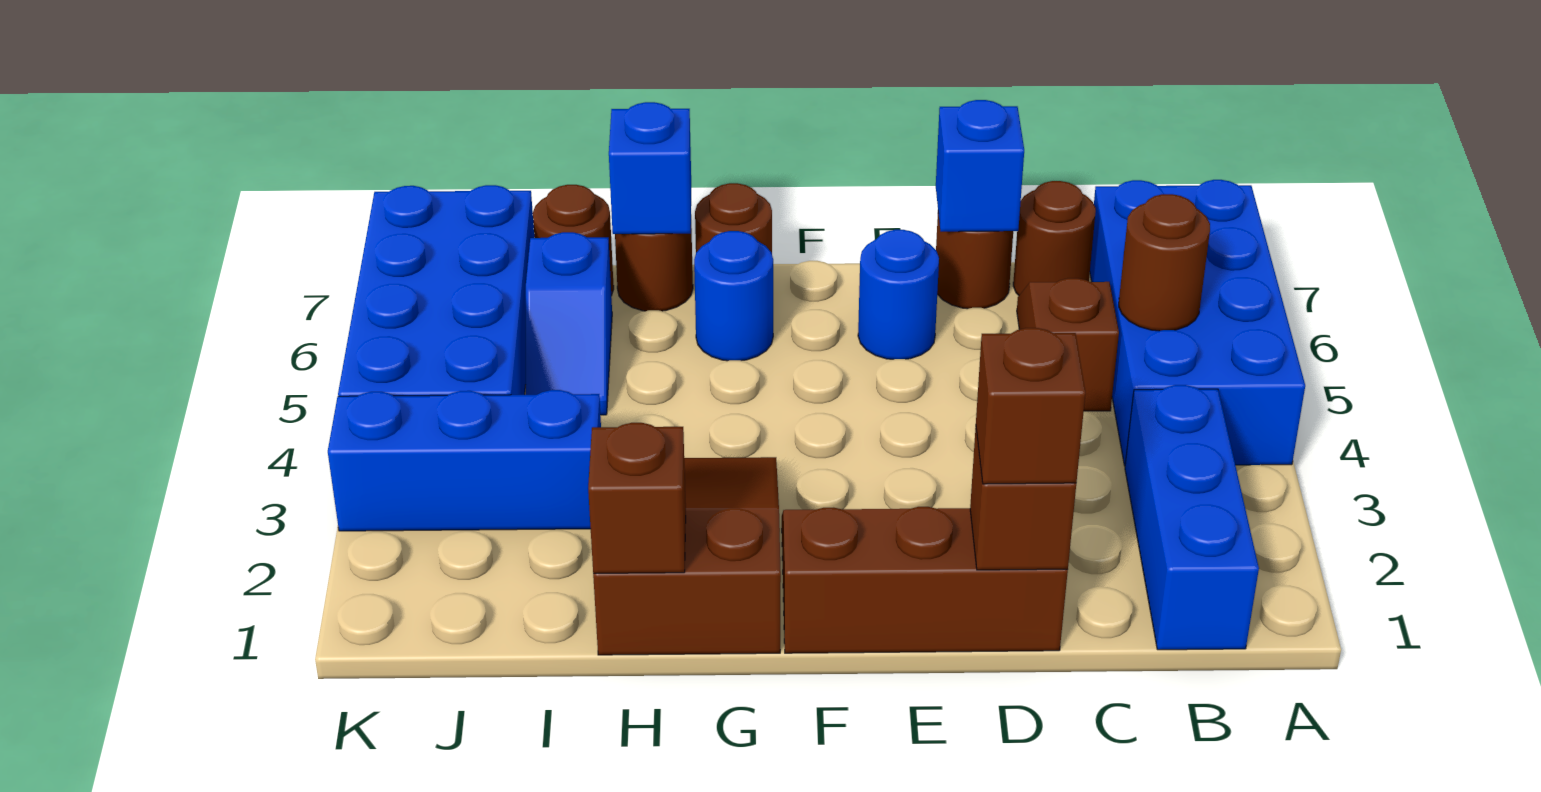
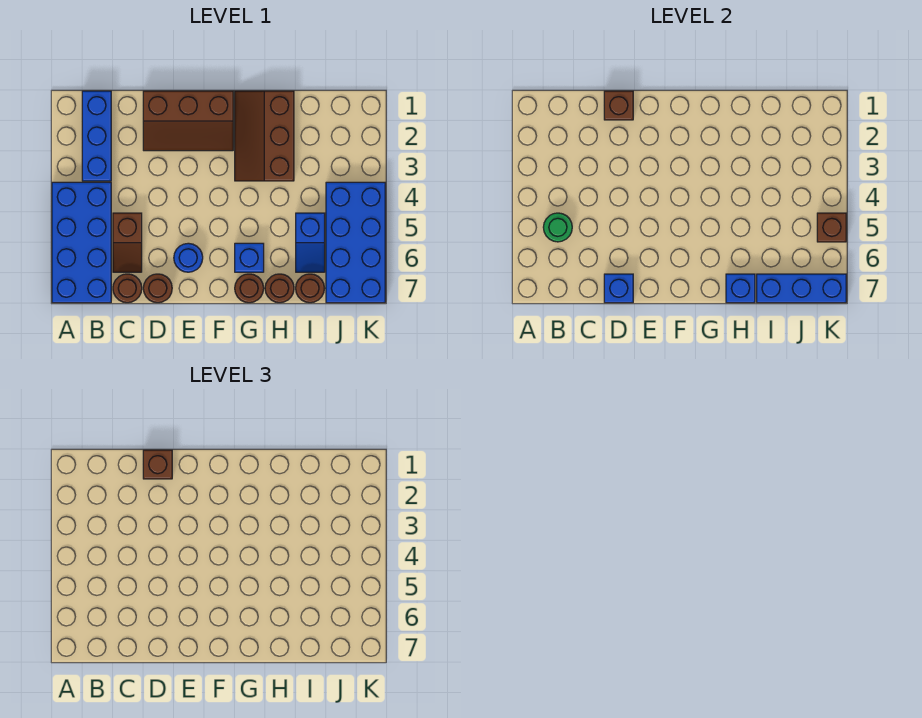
brown 1x1 round brick [1119,194,1210,331] -> green 1x1 round brick [543,213,572,242]
brown 2x3 slope [593,457,781,655] -> brown 2x3 slope turned to [235,91,294,181]
blue 1x1 round brick [694,231,773,361] -> blue 1x1 brick [235,243,264,272]
brown 1x1 brick [588,423,686,573] -> brown 1x1 brick moved to [817,213,846,242]
blue 1x3 brick [328,390,601,531] -> blue 1x3 brick moved to [757,274,846,303]
blue 1x2 slope [526,232,612,415] -> blue 1x2 slope turned to [296,213,325,272]

